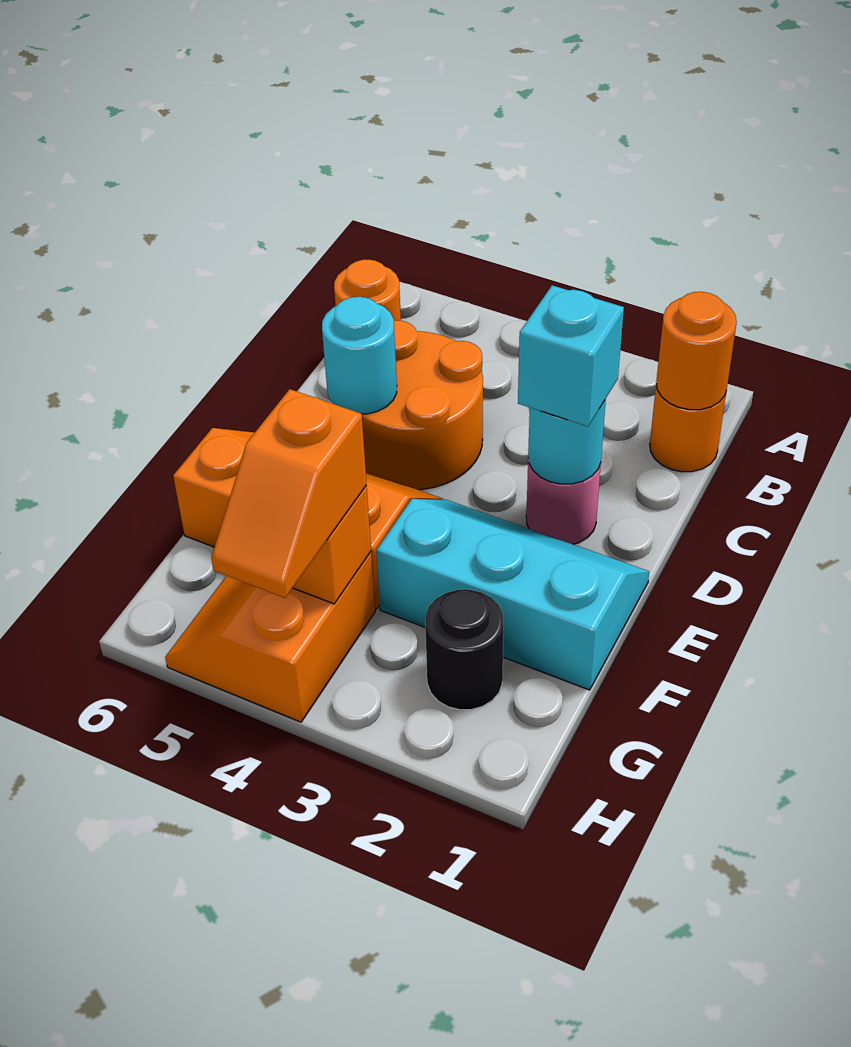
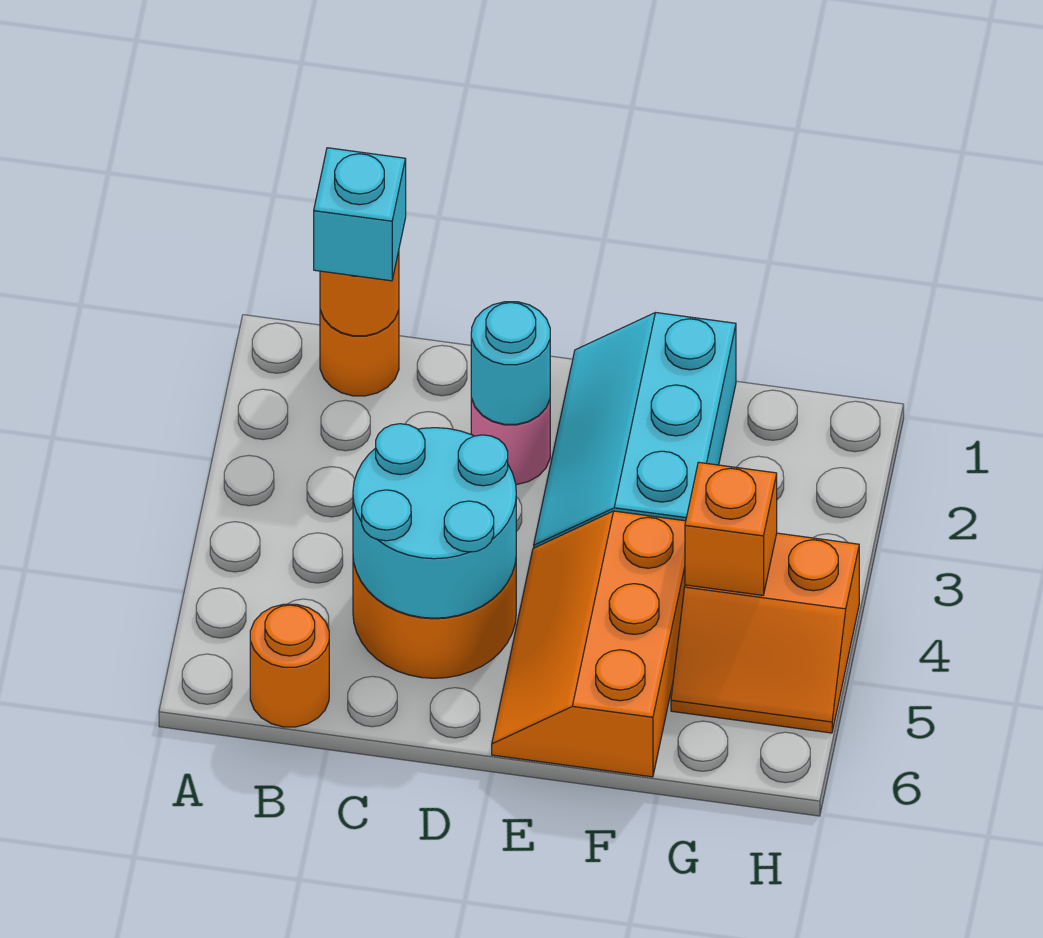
cyan 1x1 brick [518,285,624,427] -> cyan 1x1 brick moved to [314,148,406,281]
cyan 1x1 round brick [322,297,397,414] -> cyan 2x2 round brick [353,424,516,618]
black 1x1 round brick [425,589,504,710] -> none
orange 1x2 slope [211,389,367,598] -> none

